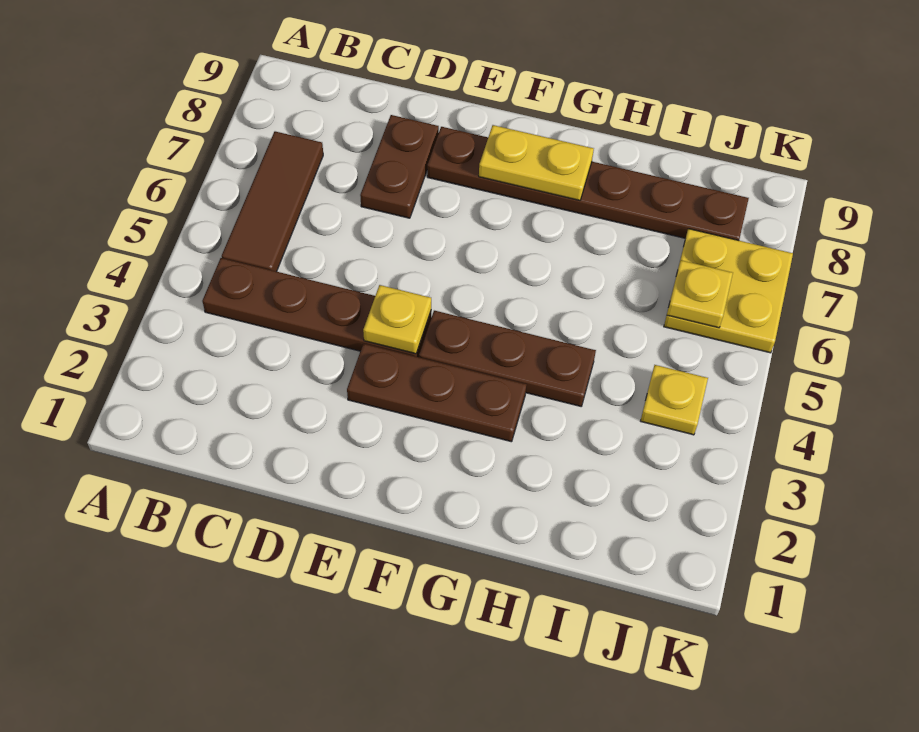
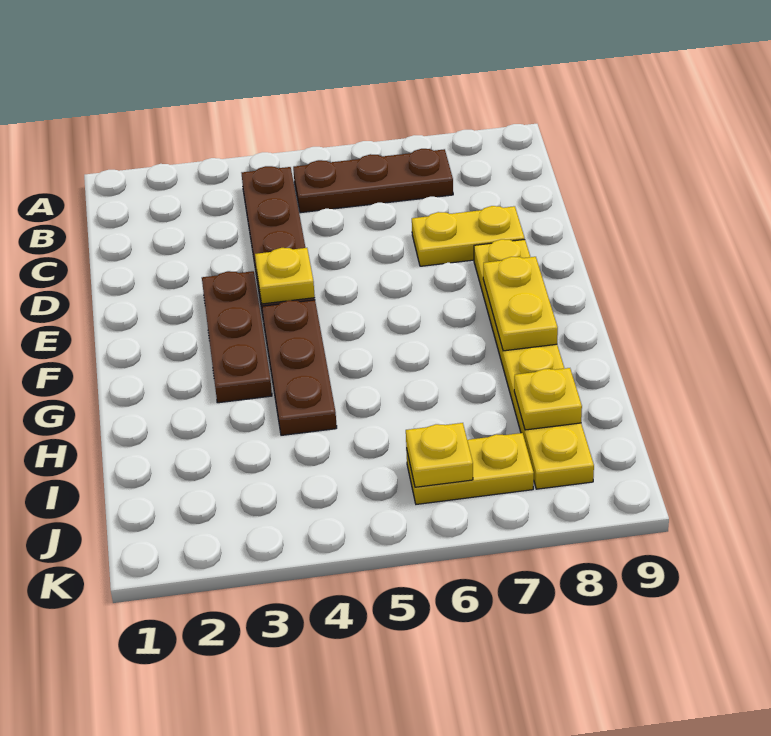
brown 1x3 tile [222,131,323,272] -> brown 1x3 plate [293,149,453,213]
brown 1x2 plate [360,115,439,218] -> yellow 1x2 plate [412,206,525,266]
brown 1x6 plate [427,127,749,240] -> yellow 1x6 plate [474,239,594,489]
yellow 1x1 plate [641,365,708,435] -> yellow 1x1 plate moved to [514,368,582,430]
yellow 2x2 plate [664,229,793,353] -> yellow 1x2 plate [406,433,534,504]

